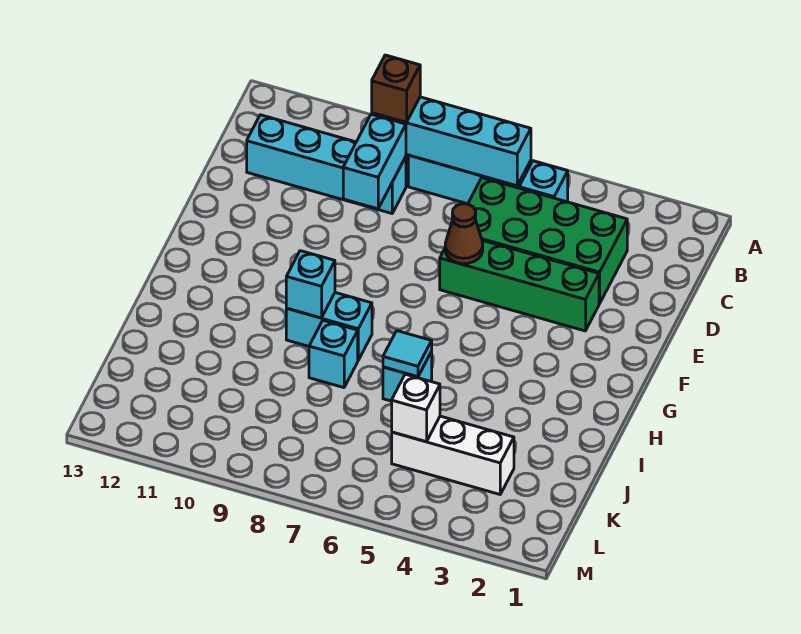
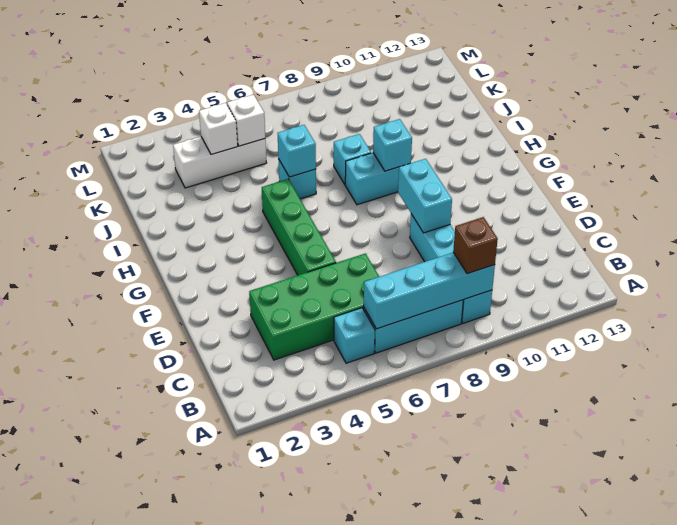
cyan 1x4 brick [247,115,406,213] -> cyan 1x4 brick turned to [410,214,492,323]
cyan 1x2 brick [343,114,406,209] -> cyan 1x2 brick moved to [398,159,452,233]
green 1x4 brick [440,240,599,331] -> green 1x4 brick turned to [262,179,336,275]
brown 1x1 cone [445,204,483,264] -> none
cyan 1x1 tile [383,331,432,377] -> cyan 1x1 brick [278,125,316,177]
none -> white 1x1 brick [199,103,238,155]

